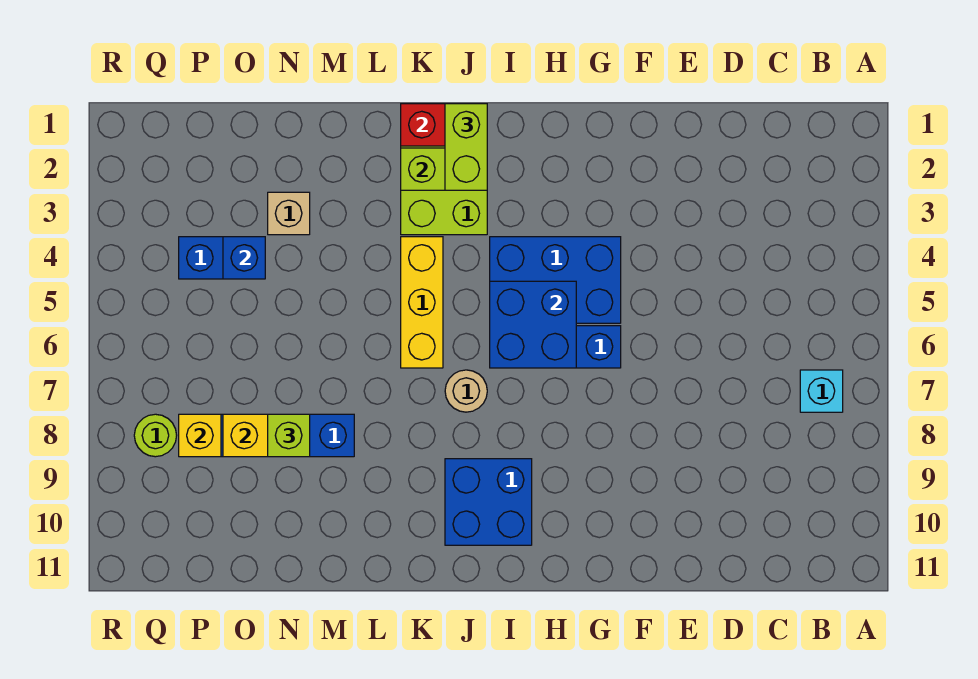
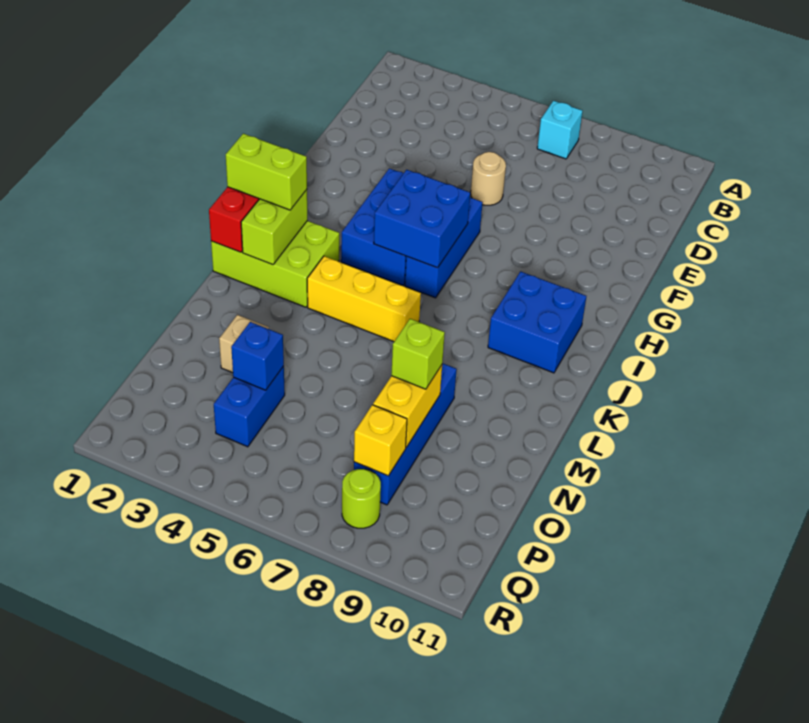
tan 1x1 round brick [445,370,487,412] -> tan 1x1 round brick moved to [471,152,506,205]

